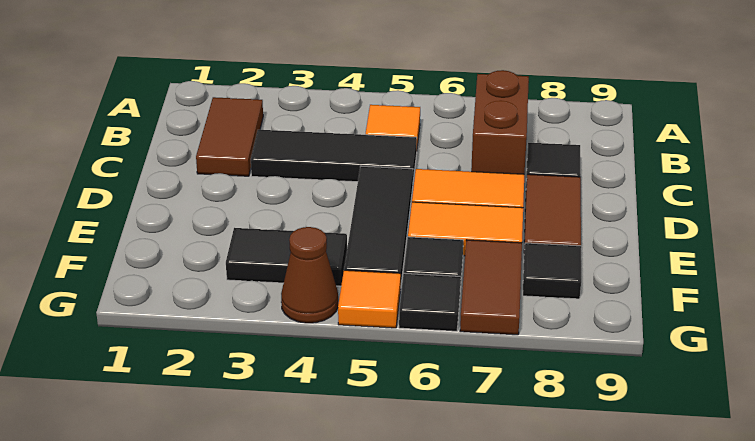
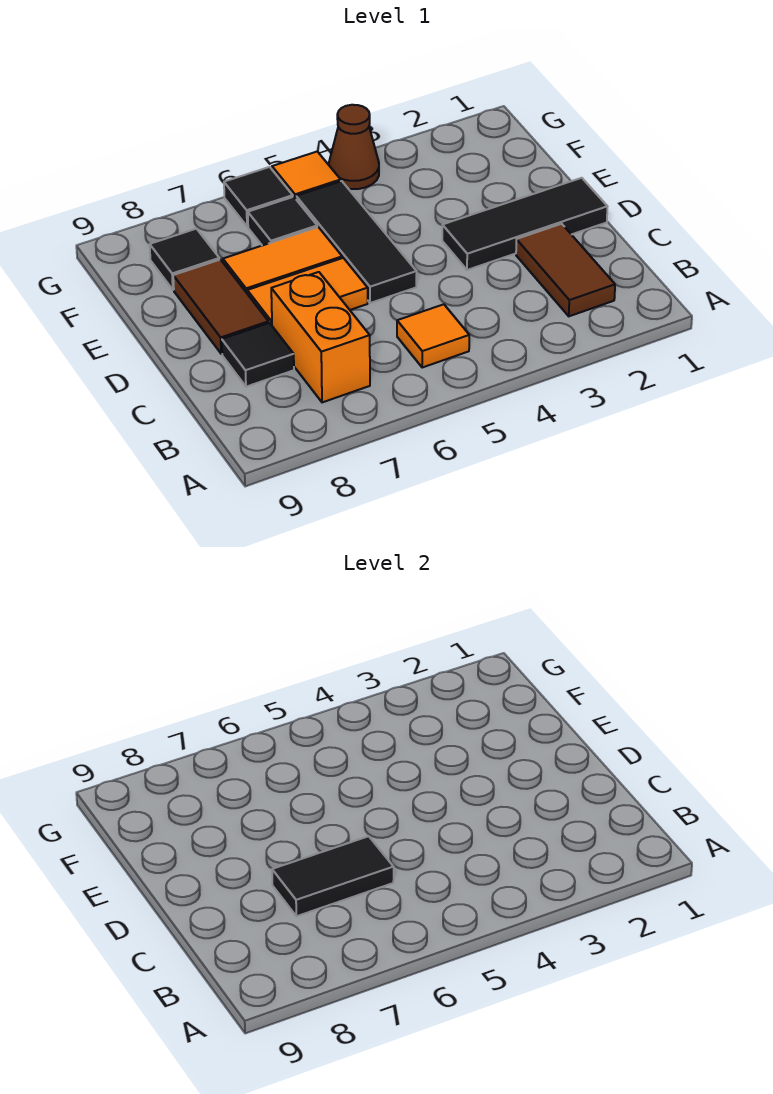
brown 1x2 brick [471,70,529,174] -> orange 1x2 brick [271,272,370,402]
black 1x3 tile [251,130,417,182] -> black 1x3 tile moved to [442,178,608,270]
black 1x2 tile [226,228,347,286] -> black 1x2 tile moved to [272,836,394,916]
brown 1x2 tile [460,240,522,335] -> none

